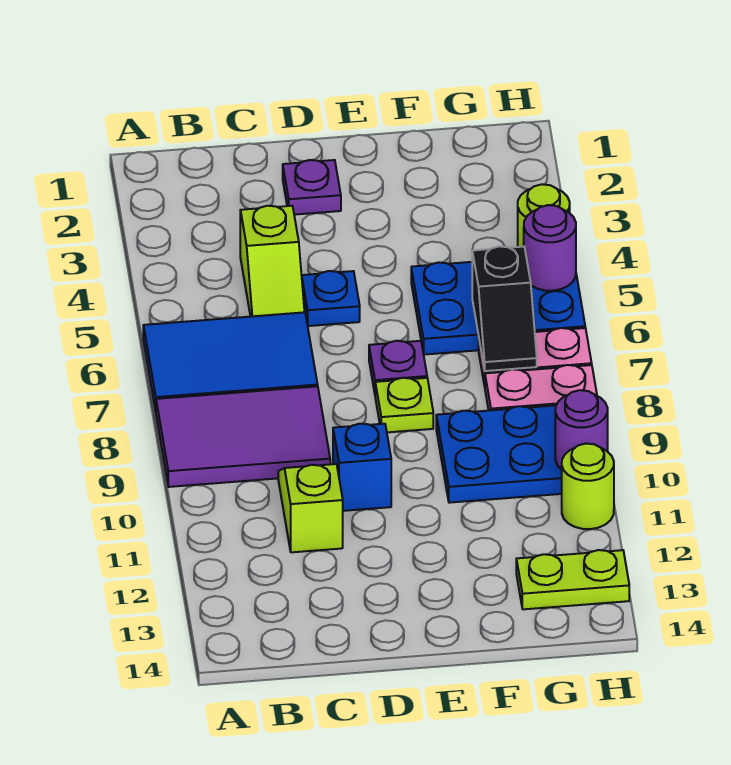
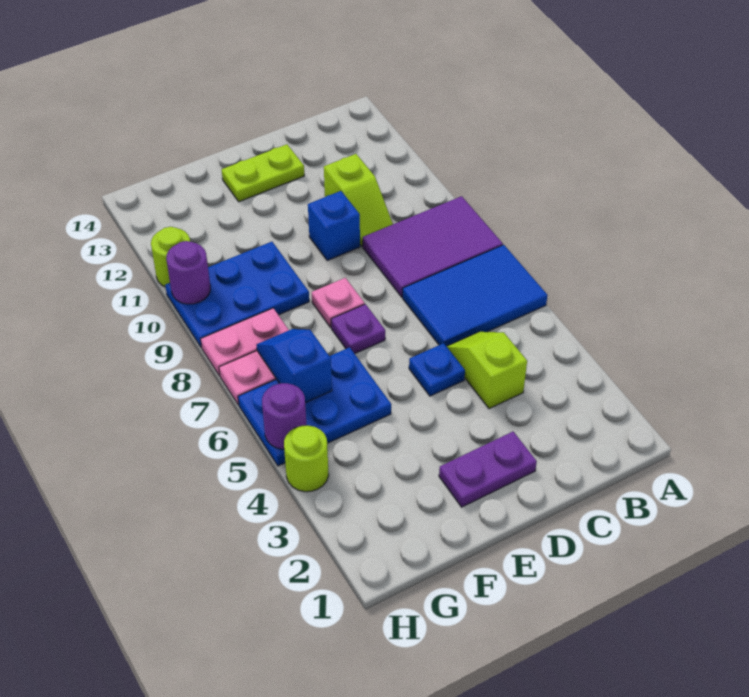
purple 1x1 plate [283,160,341,215] -> purple 1x2 plate [439,432,537,507]
lime 1x1 plate [375,378,433,432] -> pink 1x1 plate [312,278,365,327]
black 1x2 slope [472,246,537,371] -> blue 1x2 slope [256,329,332,403]
lime 1x2 plate [516,550,629,609] -> lime 1x2 plate moved to [222,144,304,202]

